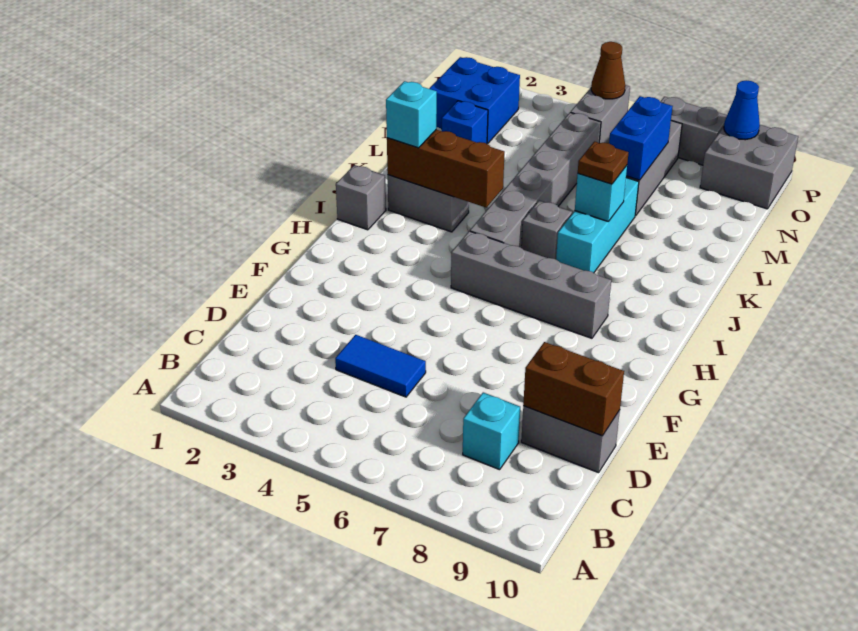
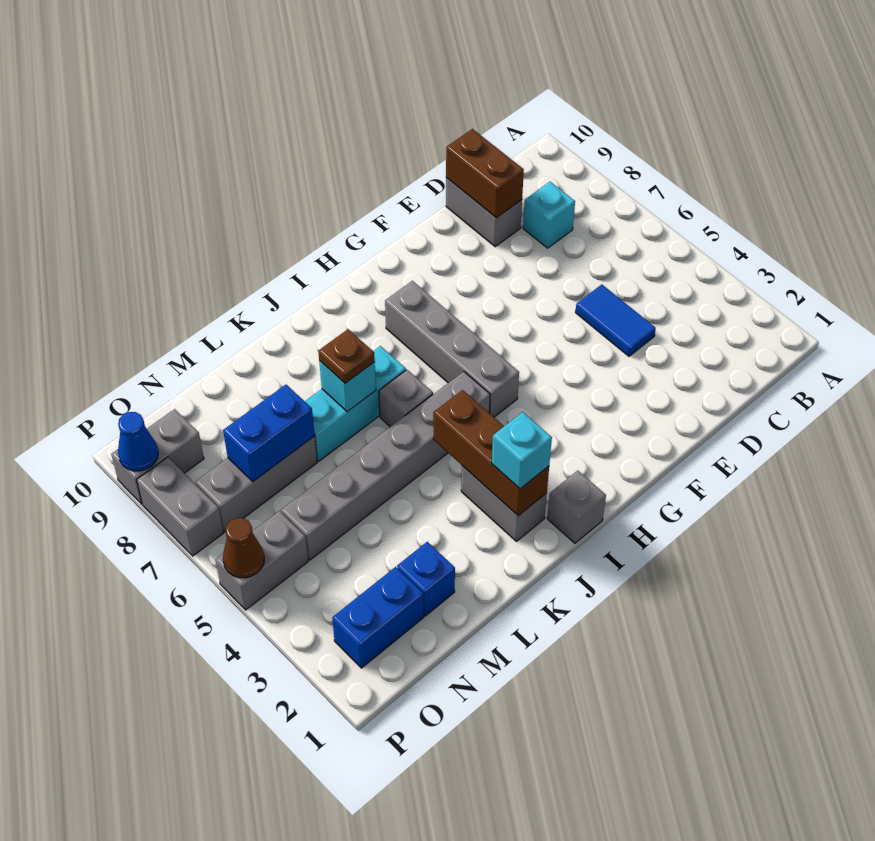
blue 2x2 brick [429,57,520,144] -> blue 1x2 brick [332,567,424,668]
grey 2x2 brick [700,125,798,209] -> grey 1x2 brick [111,409,204,504]

